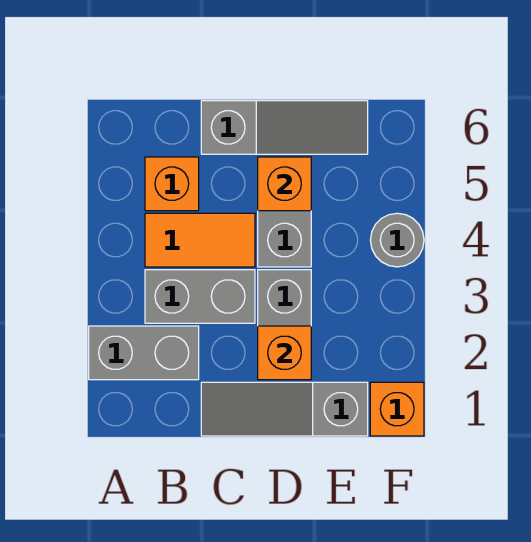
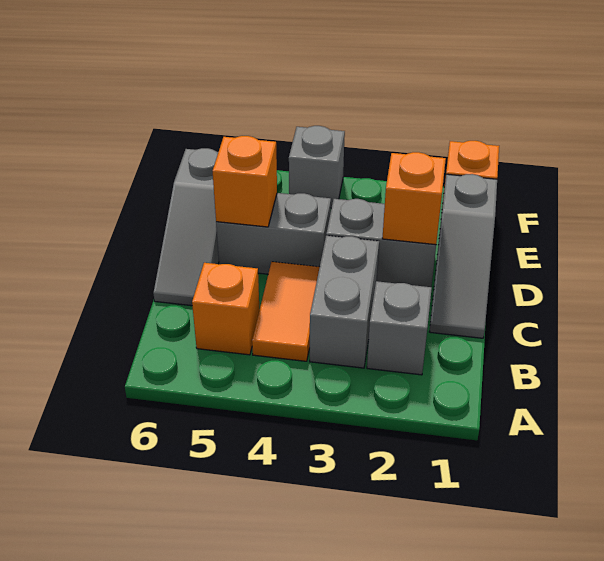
grey 1x2 brick [89,326,199,380] -> grey 1x1 brick [367,281,432,375]
grey 1x3 slope [201,101,368,154] -> grey 1x3 slope turned to [153,148,219,306]
grey 1x1 round brick [370,213,424,267] -> grey 1x1 brick [289,126,345,208]

